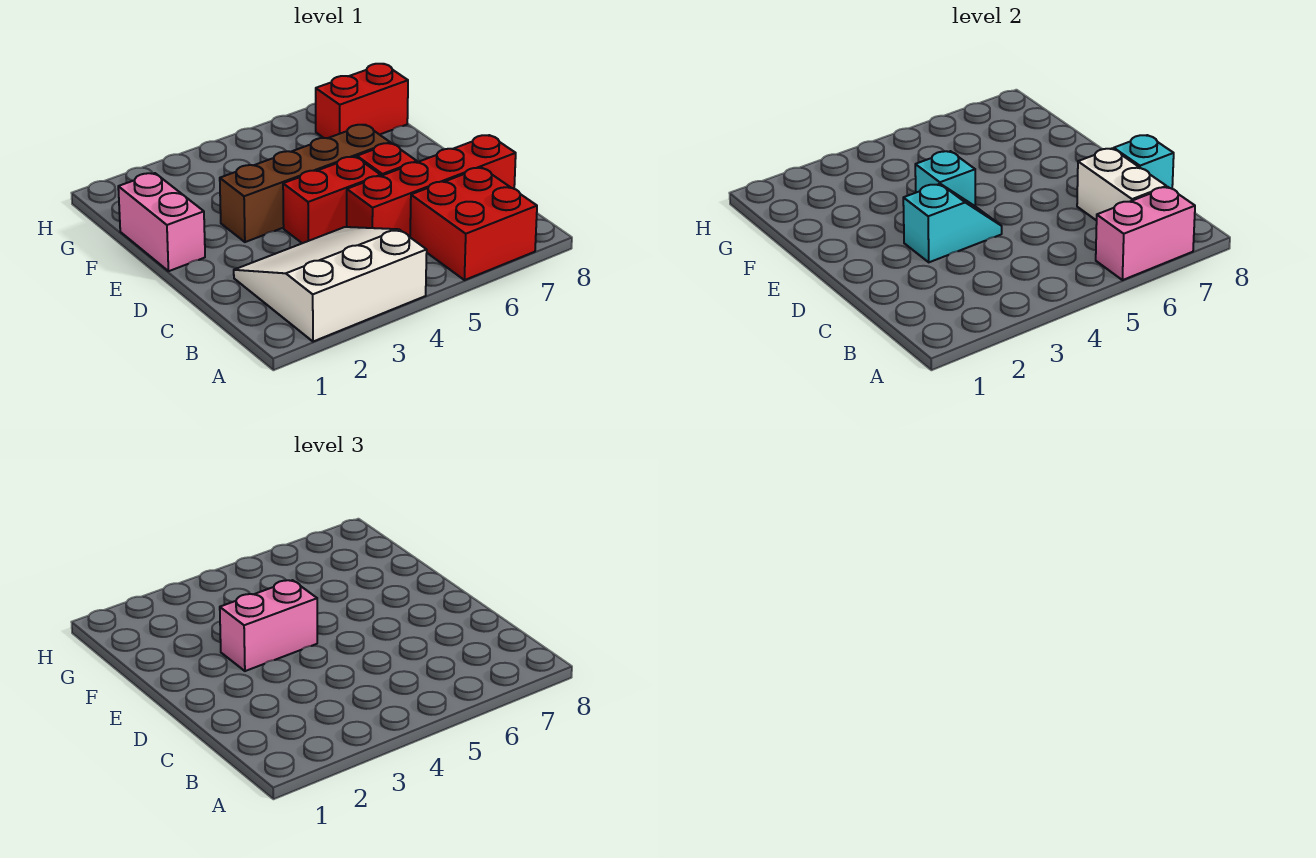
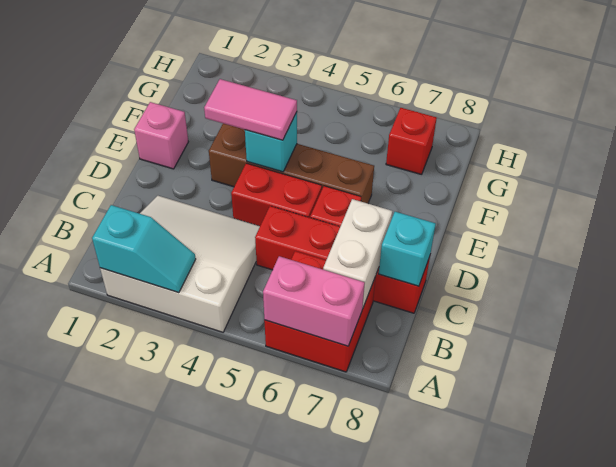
cyan 1x2 slope [903,184,1002,262] -> cyan 1x2 slope moved to [92,205,196,293]
pink 1x2 brick [118,173,205,271] -> pink 1x1 brick [134,102,188,169]
pink 1x2 brick [220,580,317,671] -> pink 1x2 tile [204,79,297,140]
red 1x2 brick [316,64,408,138] -> red 1x1 brick [386,108,437,175]

